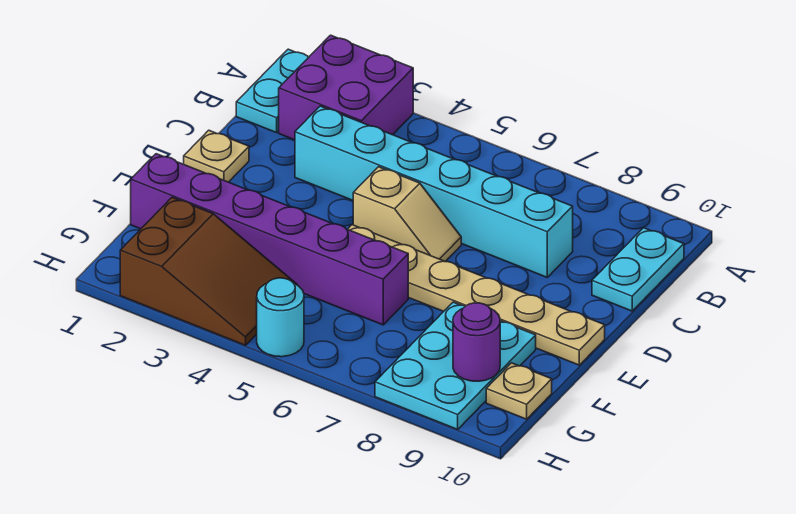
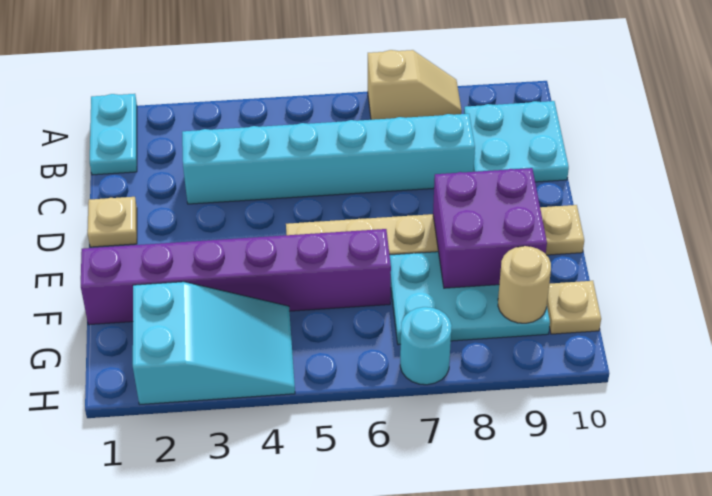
purple 2x2 brick [279,35,413,140] -> purple 2x2 brick moved to [433,168,547,288]
cyan 1x2 plate [592,228,684,311] -> cyan 2x2 plate [464,101,569,182]
tan 1x2 slope [353,167,461,261] -> tan 1x2 slope moved to [368,50,462,120]
cyan 2x3 plate [375,302,536,429] -> cyan 2x3 plate turned to [390,252,550,345]
brown 2x3 slope [120,198,297,345] -> cyan 2x3 slope [133,282,295,404]
purple 1x1 round brick [453,303,500,381] -> tan 1x1 round brick [498,246,551,323]
cyan 1x1 round brick [257,278,304,357] -> cyan 1x1 round brick moved to [400,307,452,385]

